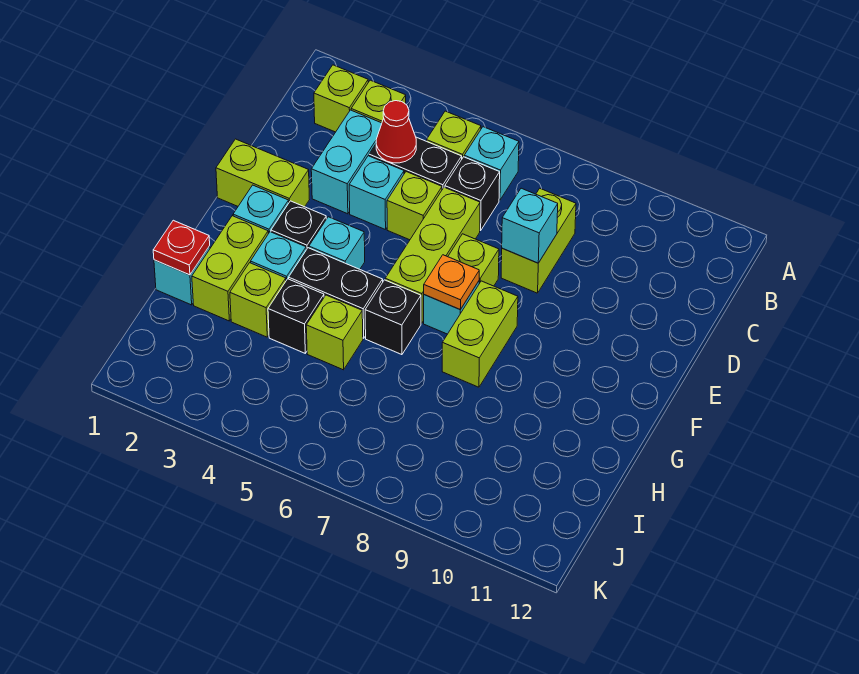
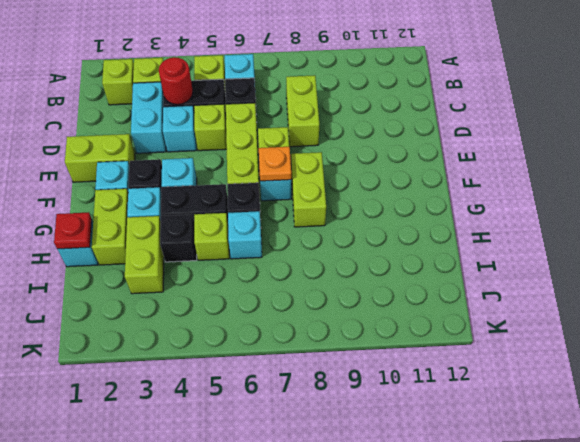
red 1x1 cone [376,101,416,163] -> red 1x1 round brick [159,57,193,105]
cyan 1x1 brick [502,188,558,263] -> cyan 1x1 brick moved to [228,211,262,259]
lime 1x1 brick [230,263,286,337] -> lime 1x2 brick [125,216,164,294]

